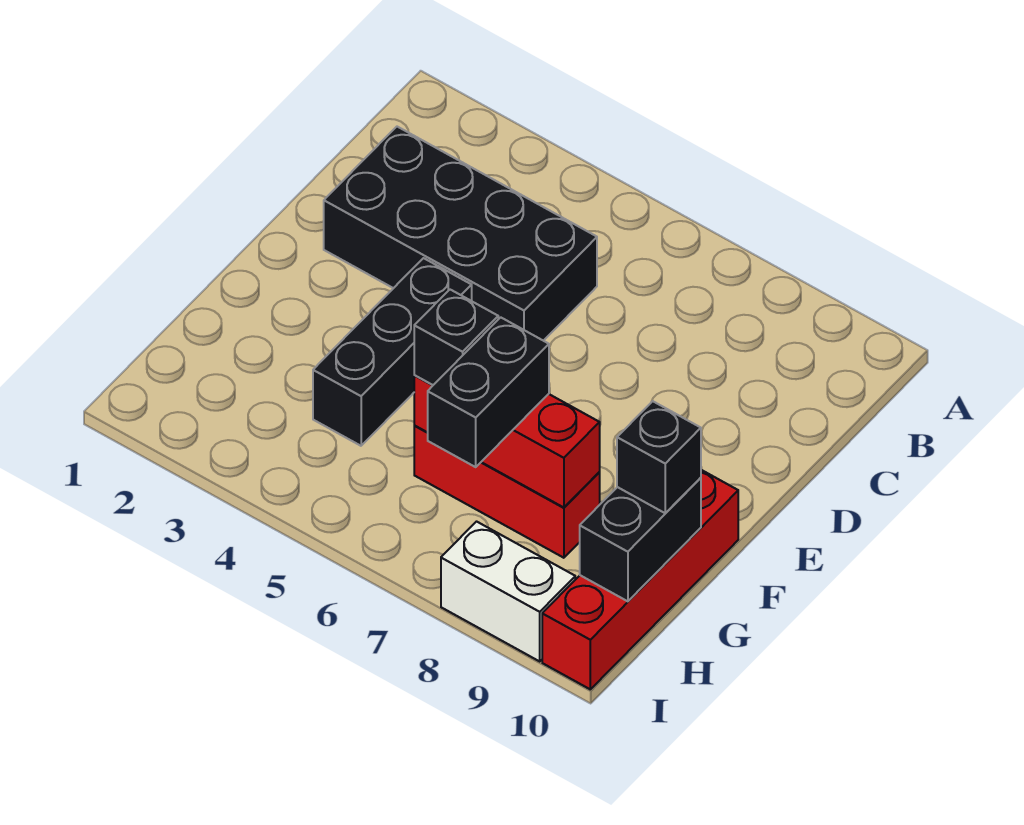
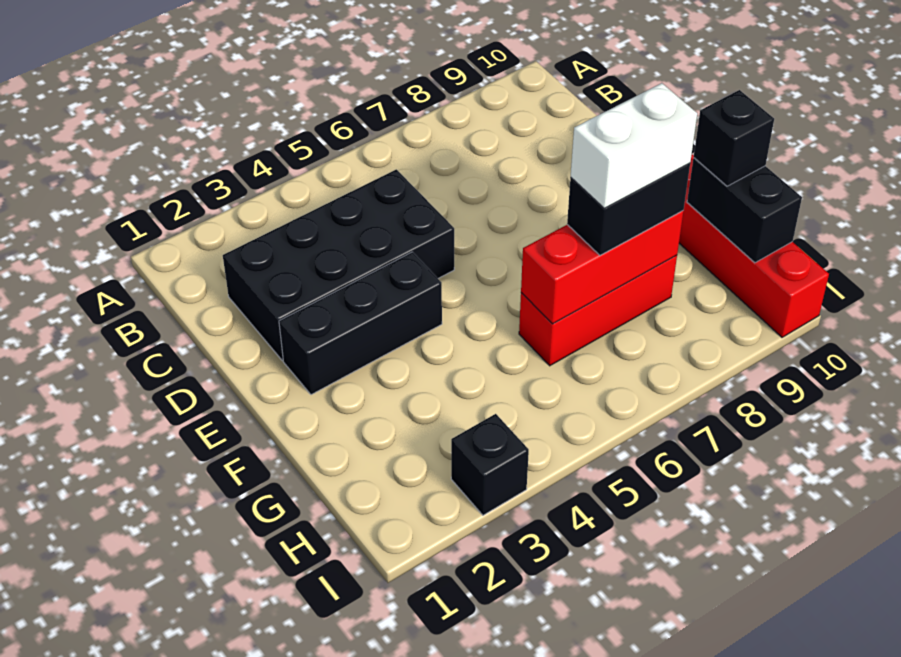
black 1x3 brick [313,258,472,446] -> black 1x3 brick turned to [279,252,442,395]
black 1x1 brick [414,290,498,385] -> black 1x1 brick moved to [451,414,529,515]
black 1x2 brick [428,317,549,467] -> black 1x2 brick turned to [567,163,690,255]
white 1x2 brick [441,522,575,661] -> white 1x2 brick moved to [571,83,697,208]

